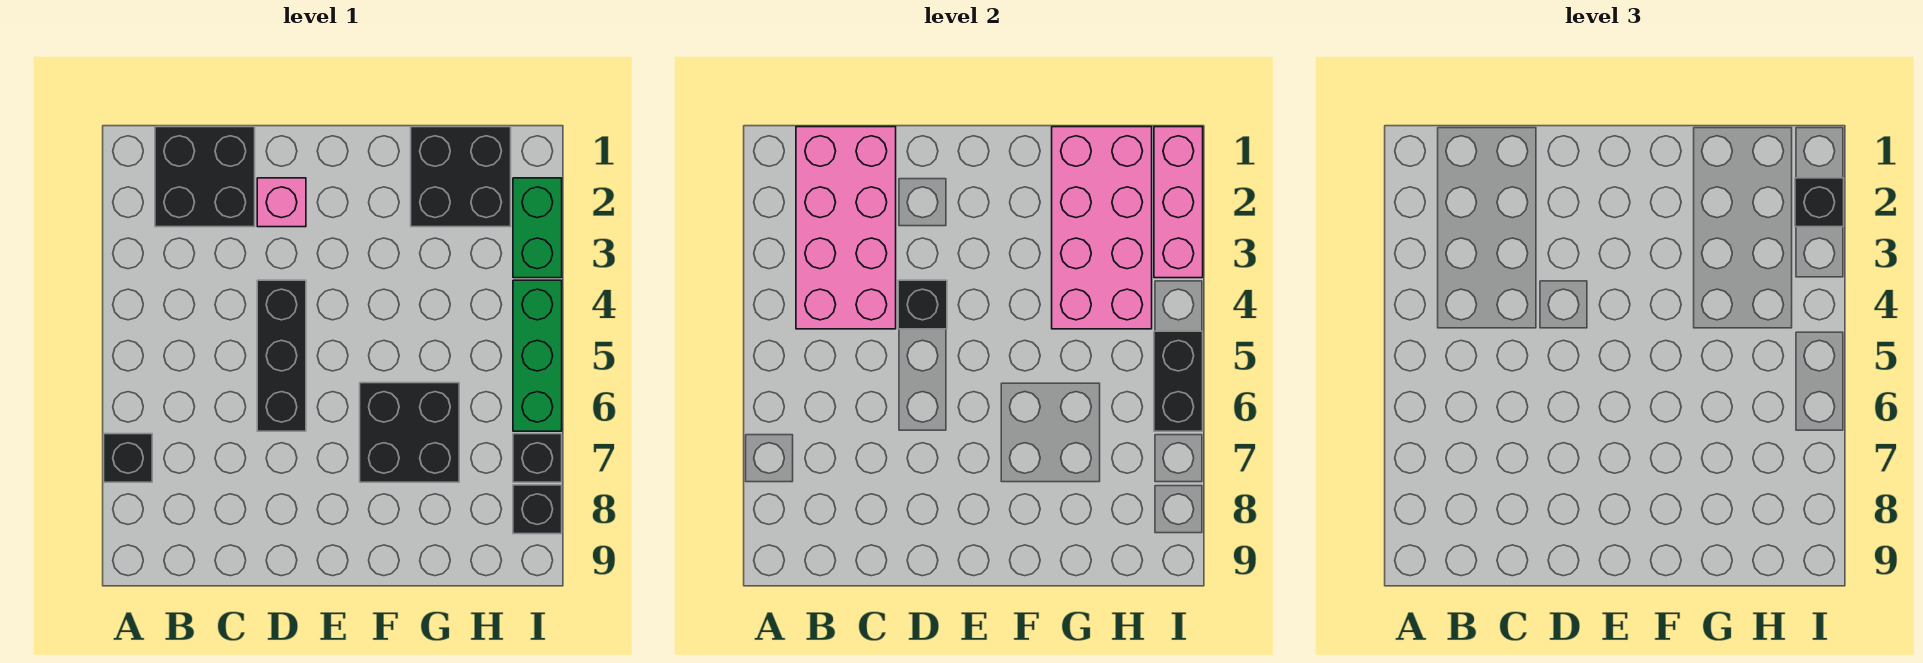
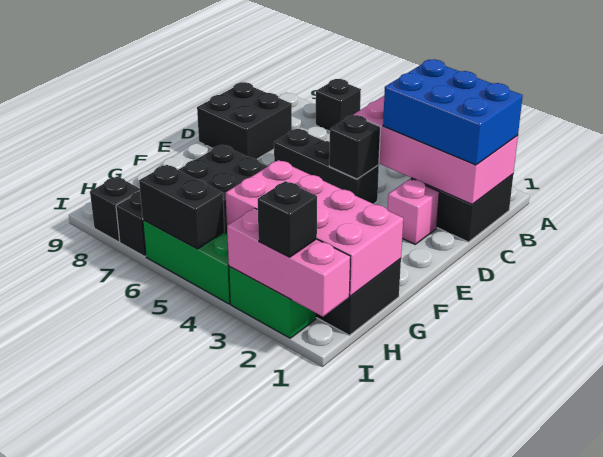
none -> blue 2x3 brick [383,59,523,165]
none -> black 2x2 brick [197,82,292,159]

